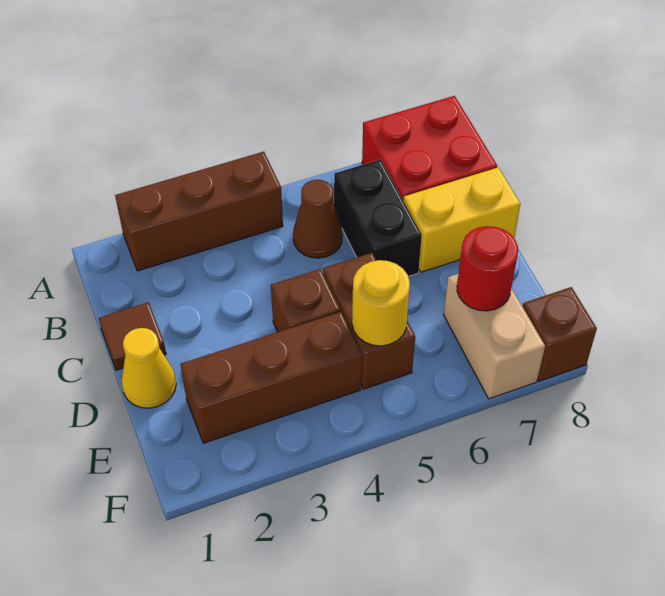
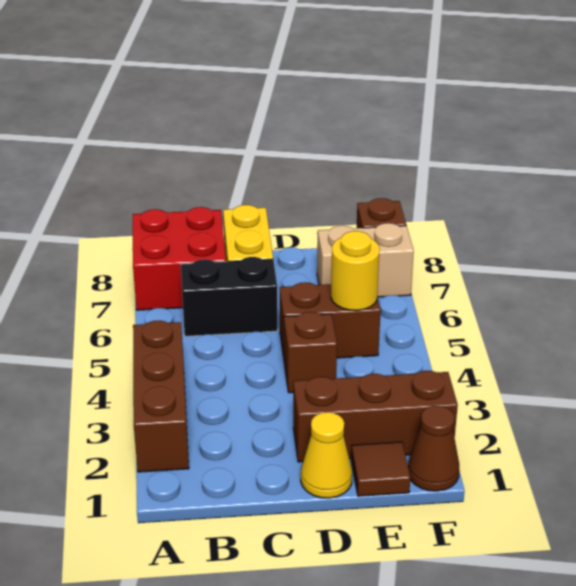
brown 1x1 cone [293,180,343,258] -> brown 1x1 cone moved to [408,406,459,491]
brown 1x1 tile [99,302,166,370] -> brown 1x1 tile moved to [351,442,410,496]
brown 1x3 brick [180,312,362,443] -> brown 1x3 brick turned to [293,371,458,462]
red 1x1 round brick [457,226,518,311] -> none

